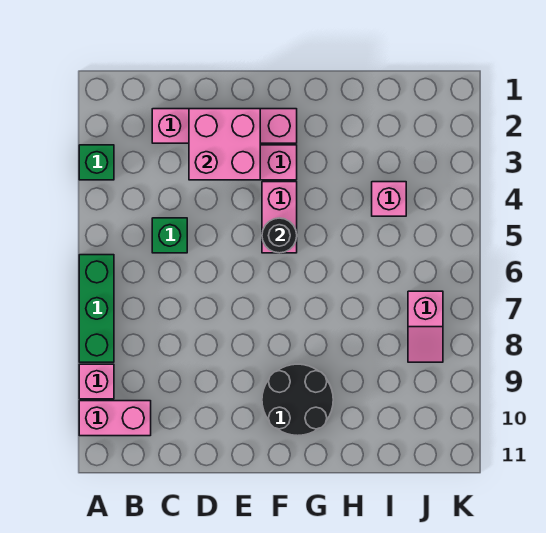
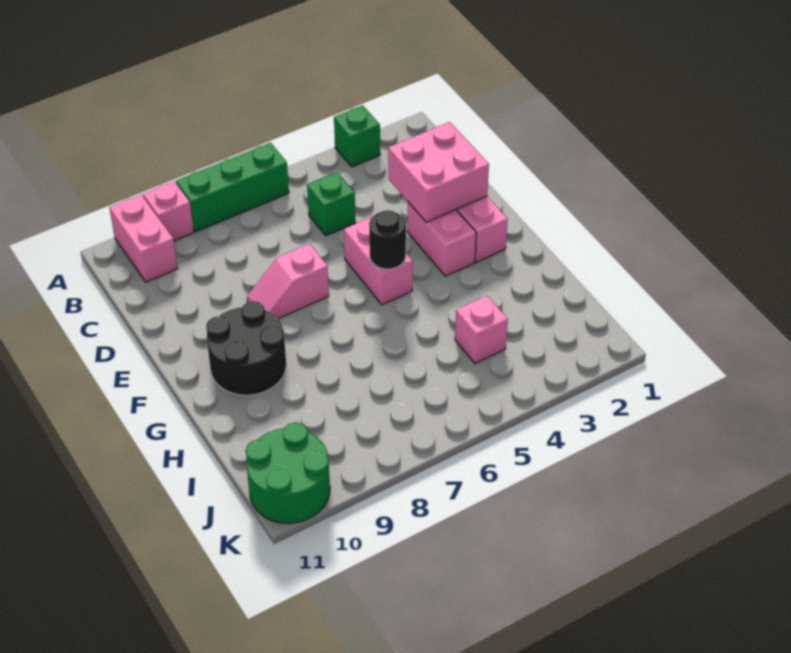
pink 1x2 brick [262,182,297,253] -> pink 1x2 brick turned to [344,217,413,305]
pink 1x2 slope [408,291,443,362] -> pink 1x2 slope moved to [247,244,329,319]
none -> green 2x2 round brick [246,422,330,523]

